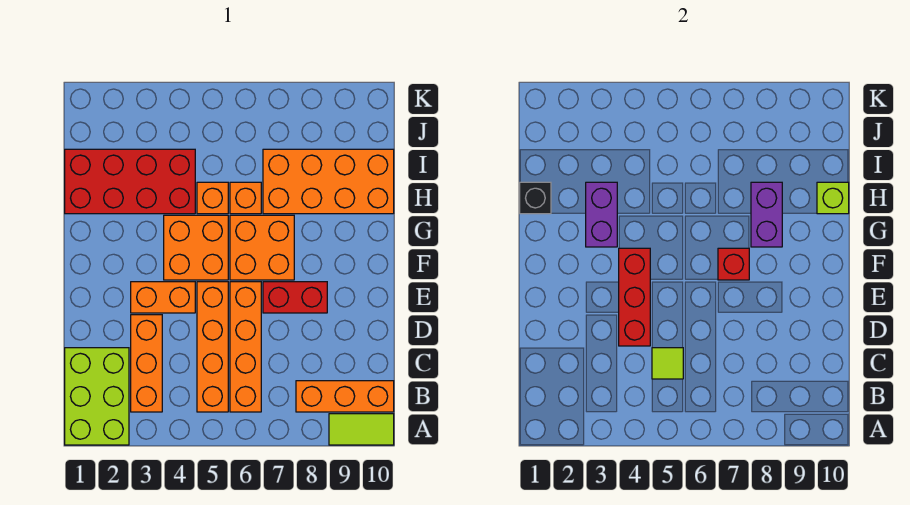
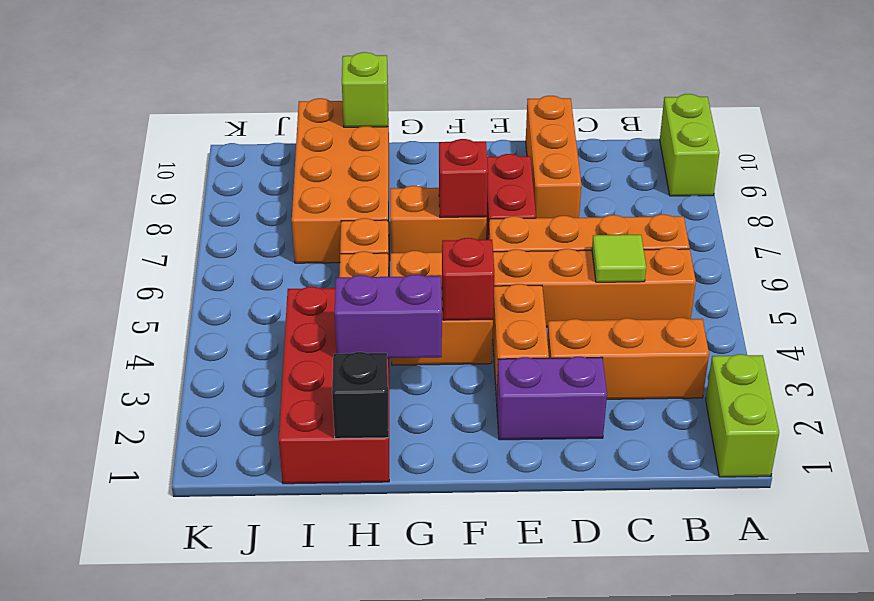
lime 2x3 brick [65,348,129,445] -> lime 1x2 brick [706,354,779,477]
lime 1x2 tile [329,414,394,445] -> lime 1x2 brick [660,94,719,196]
orange 1x3 brick [296,381,394,412] -> orange 1x3 brick moved to [526,96,581,218]
red 1x3 brick [619,248,650,346] -> red 1x1 brick [442,238,494,320]
orange 2x2 brick [230,215,294,280] -> orange 1x2 brick [390,186,487,253]
purple 1x2 brick [751,182,782,247] -> purple 1x2 brick moved to [496,357,607,440]

